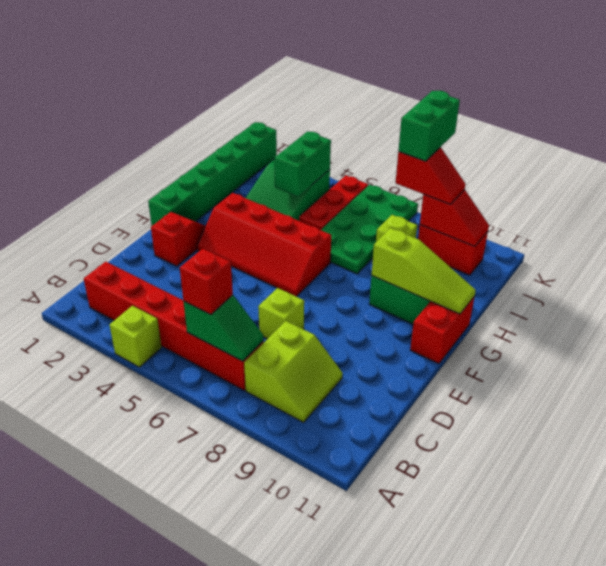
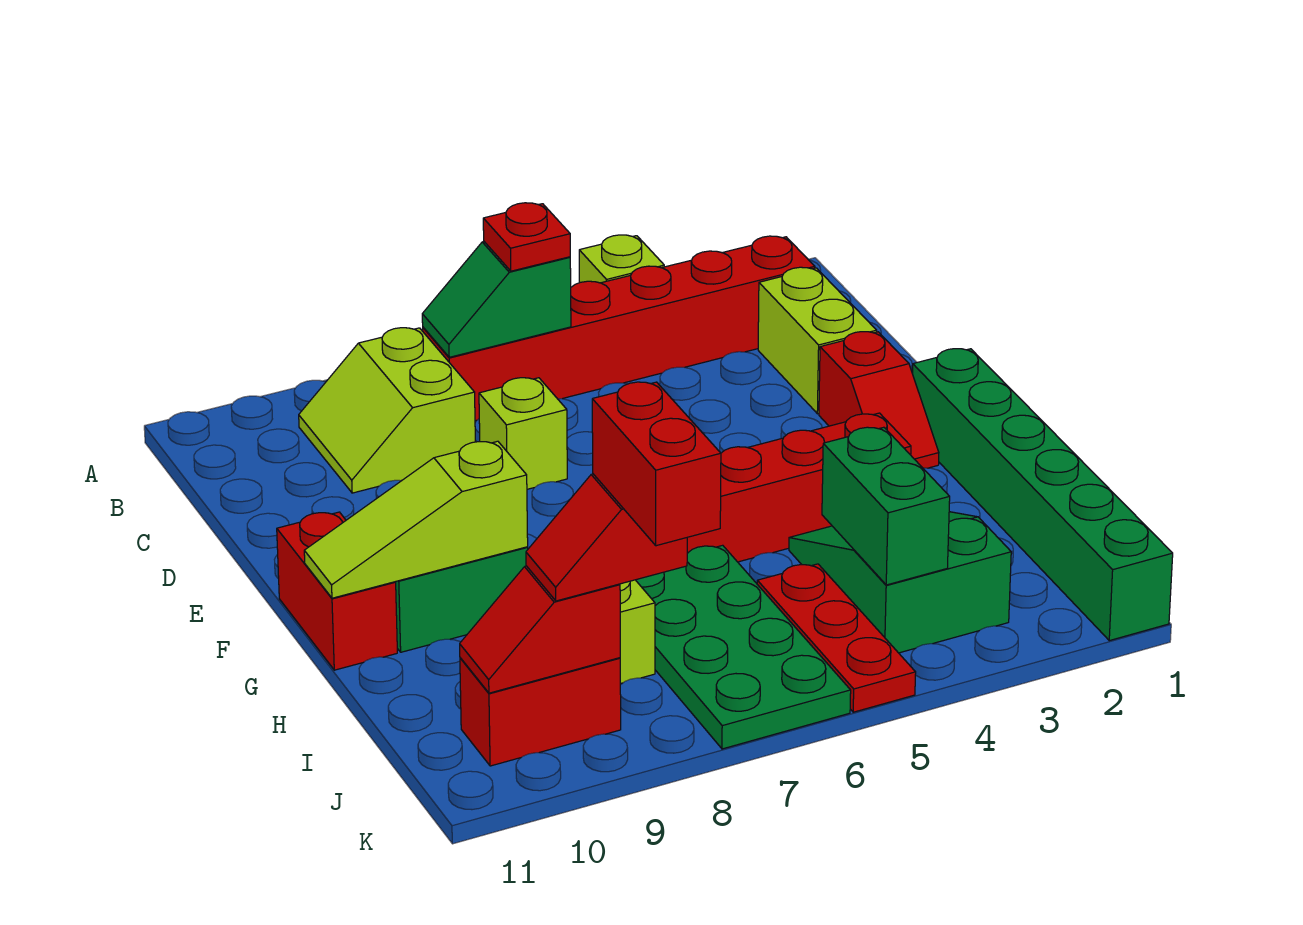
red 1x1 brick [180,249,233,315] -> red 1x1 plate [483,203,570,271]
none -> lime 1x2 brick [758,267,877,414]
green 1x2 brick [398,91,460,161] -> red 1x2 brick [592,382,721,546]

